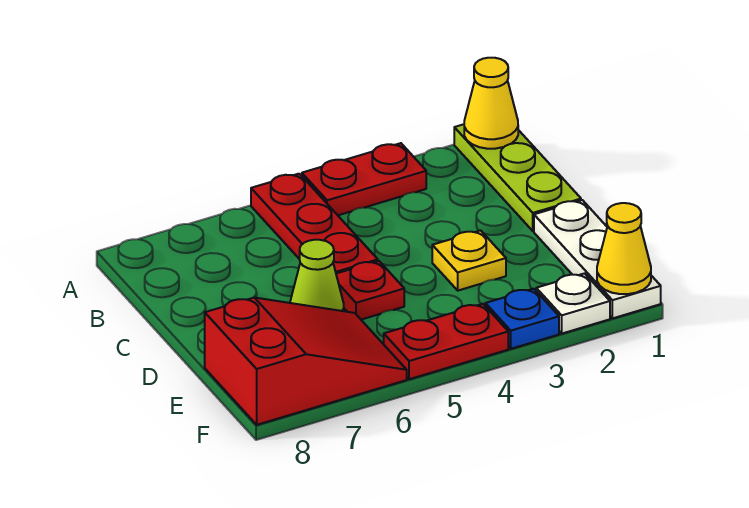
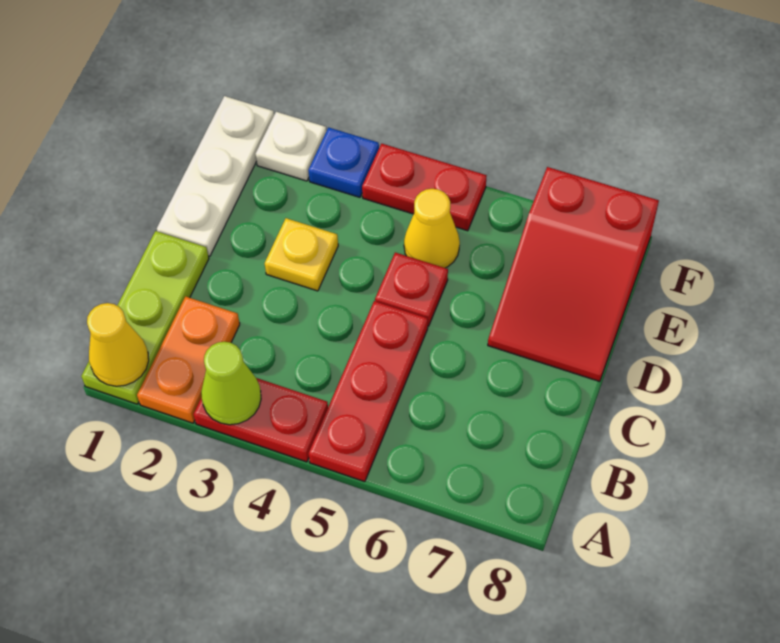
none -> orange 1x2 plate [137,296,240,423]
lime 1x1 cone [290,240,344,311] -> lime 1x1 cone moved to [201,342,261,425]
red 2x3 slope [205,298,407,425] -> red 2x3 slope turned to [488,167,659,382]
yellow 1x1 cone [597,203,651,294] -> yellow 1x1 cone moved to [404,189,460,268]

